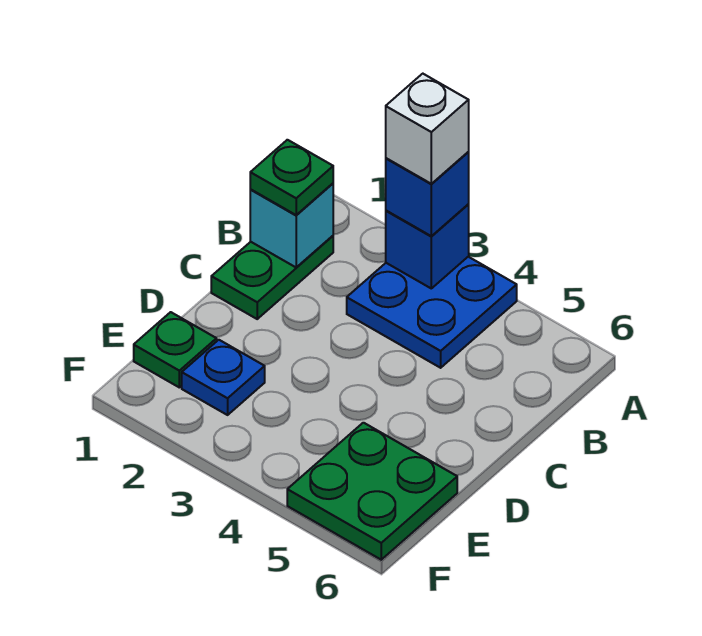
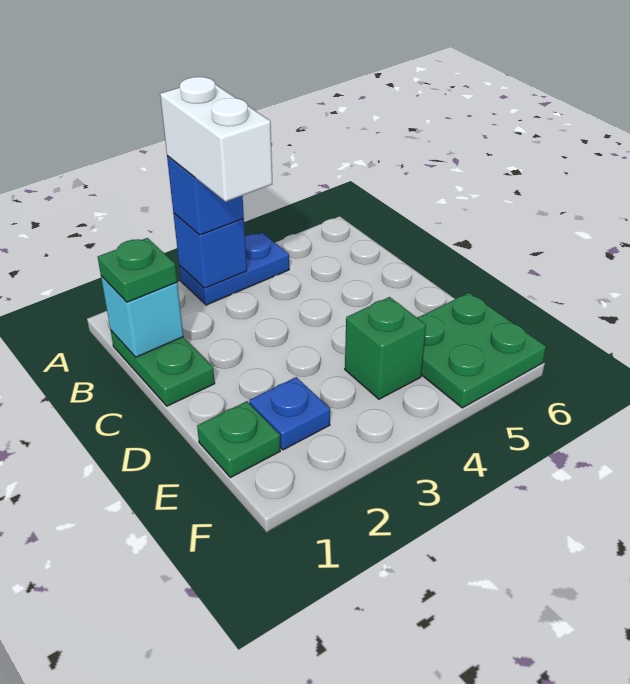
blue 2x2 plate [347,257,517,368] -> blue 1x2 plate [179,233,289,305]
white 1x1 brick [386,74,469,184] -> white 1x2 brick [160,77,272,202]
none -> green 1x1 brick [345,297,426,399]

